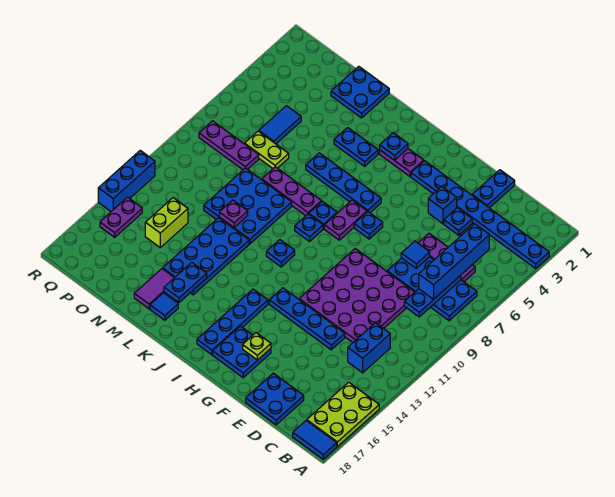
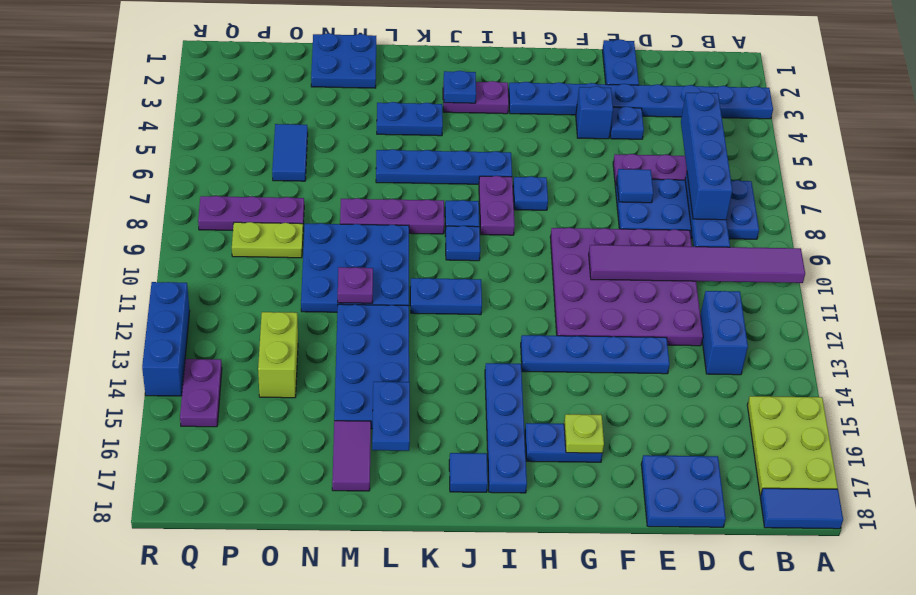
none -> purple 1x6 tile [589,245,805,283]
blue 2x2 plate [213,326,271,378] -> blue 1x2 plate [525,423,603,462]
blue 1x1 plate [266,240,295,267] -> blue 1x2 plate [410,278,482,315]
blue 1x1 tile [150,293,178,320] -> blue 1x1 tile moved to [449,453,488,492]
lime 1x2 plate [245,131,289,168] -> lime 1x2 plate moved to [232,222,303,258]

